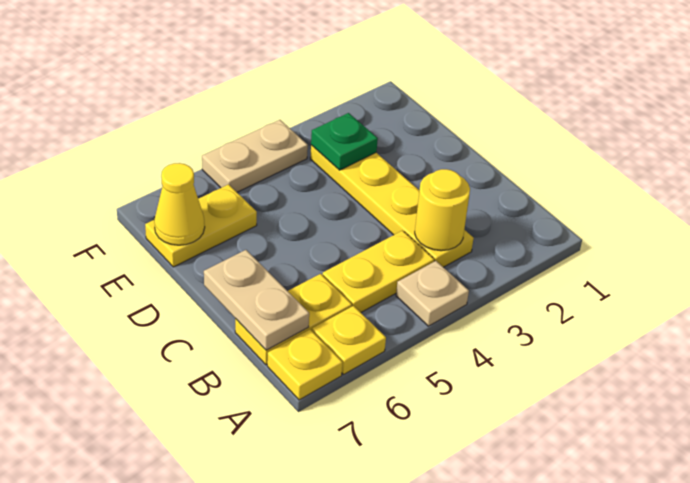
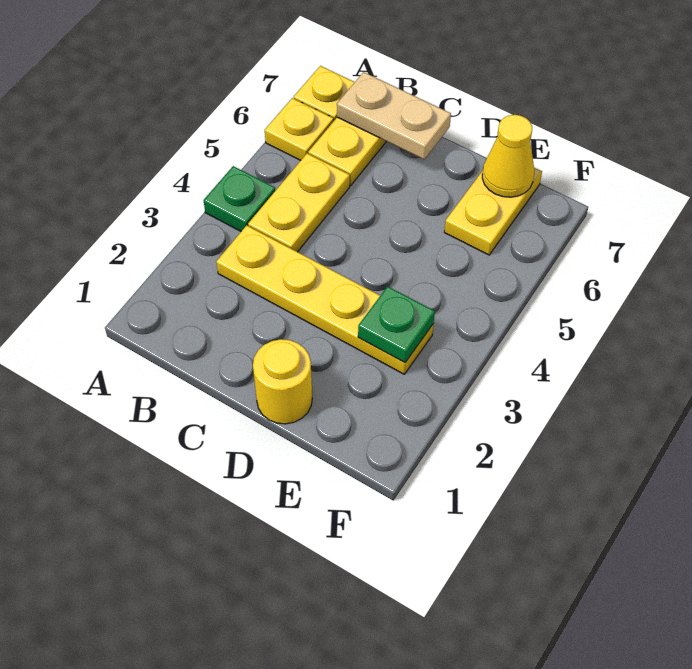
tan 1x1 plate [396,261,469,326] -> green 1x1 plate [204,166,275,231]
yellow 1x1 round brick [415,169,470,251] -> yellow 1x1 round brick moved to [253,339,312,424]
tan 1x2 plate [202,120,308,192] -> none

